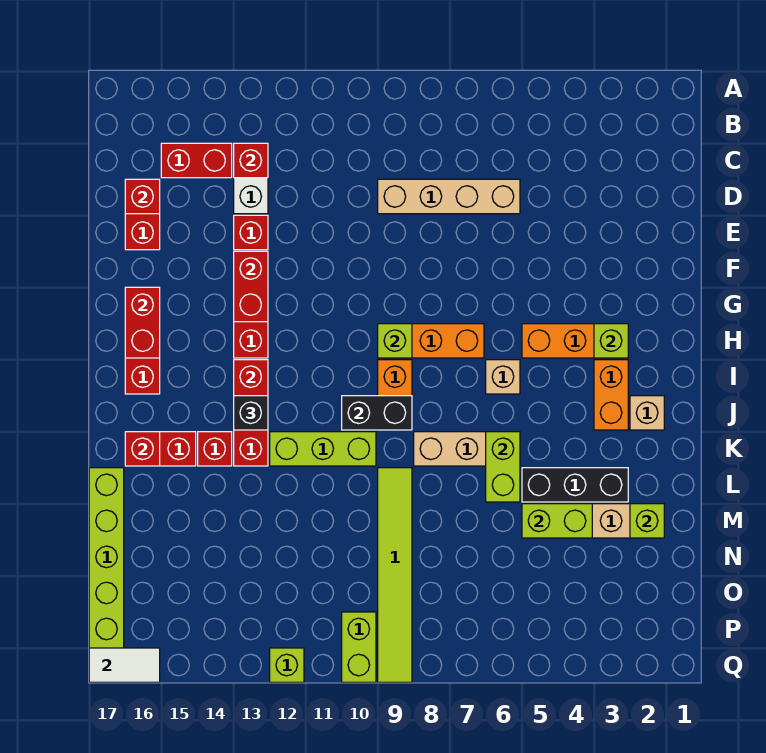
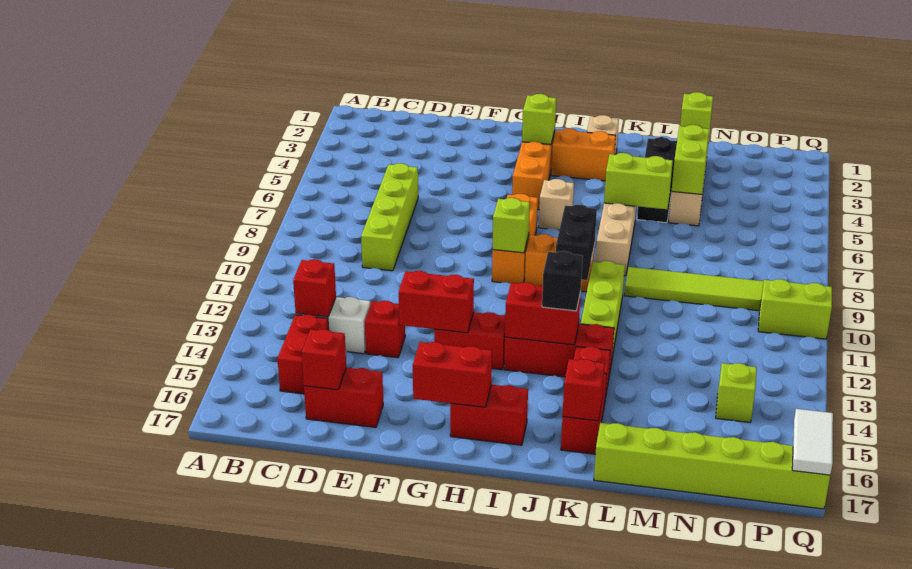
tan 1x4 brick [378,179,520,214] -> lime 1x4 brick [361,163,418,271]
lime 1x1 brick [270,648,304,682] -> lime 1x1 brick moved to [716,363,757,422]

